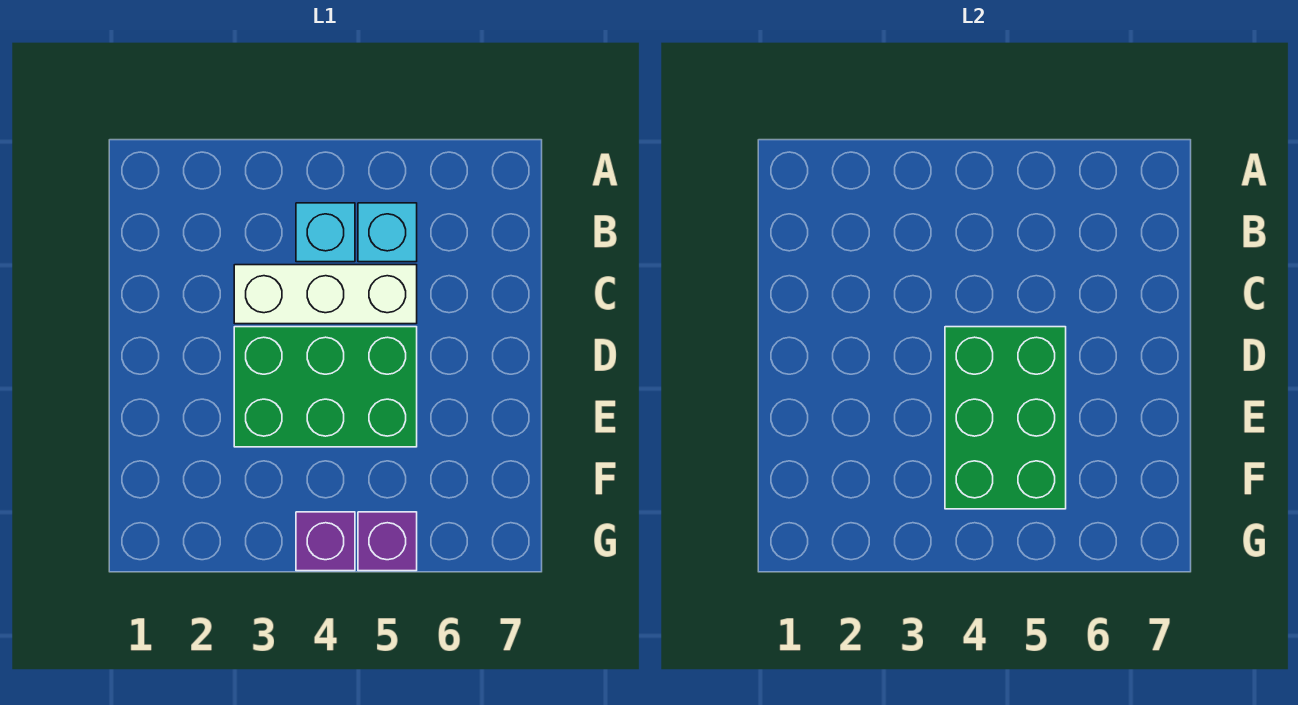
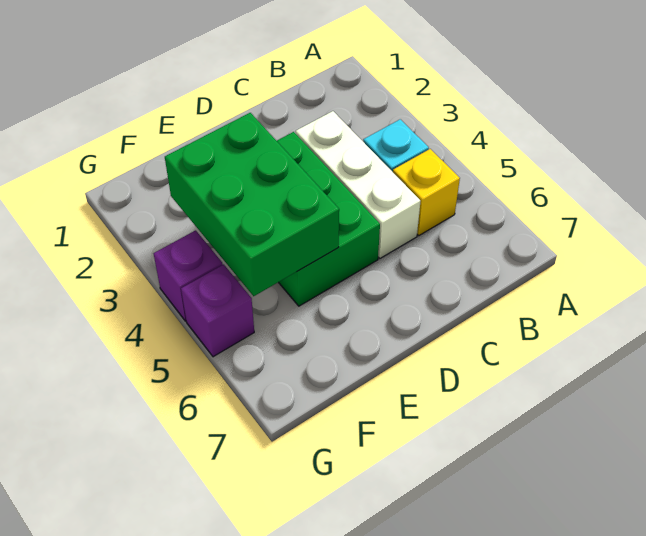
cyan 1x1 brick [358,203,417,262] -> yellow 1x1 brick [393,149,460,235]
green 2x3 brick [945,327,1066,509] -> green 2x3 brick turned to [165,113,339,296]

